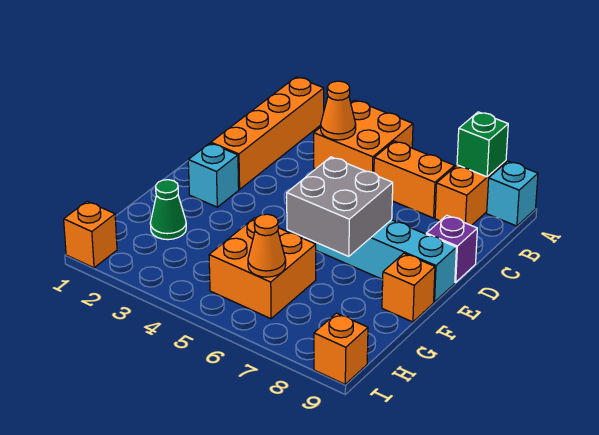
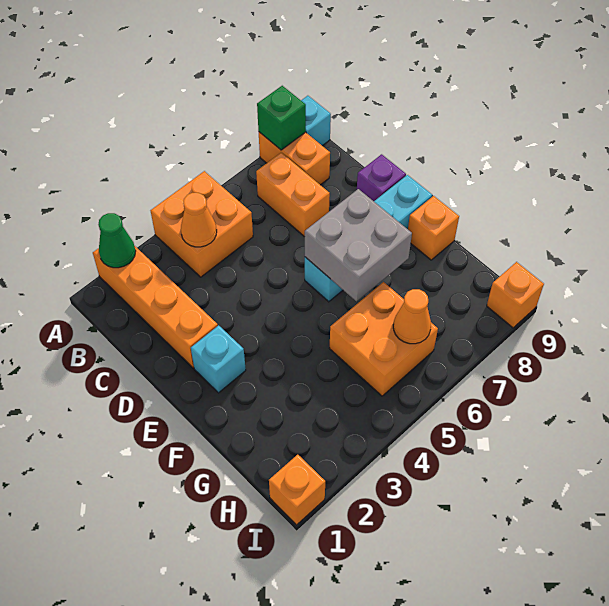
orange 1x2 brick [374,141,455,218] -> orange 1x2 brick turned to [256,153,330,237]
green 1x1 cone [150,180,186,240] -> green 1x1 cone moved to [98,213,136,268]

